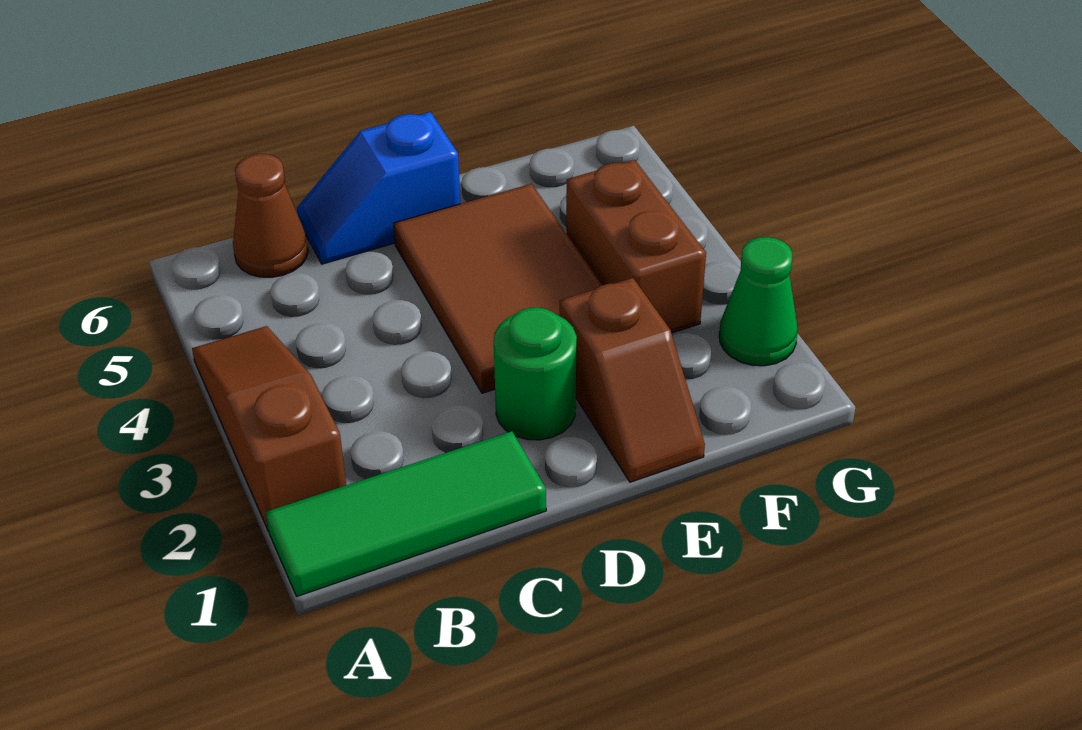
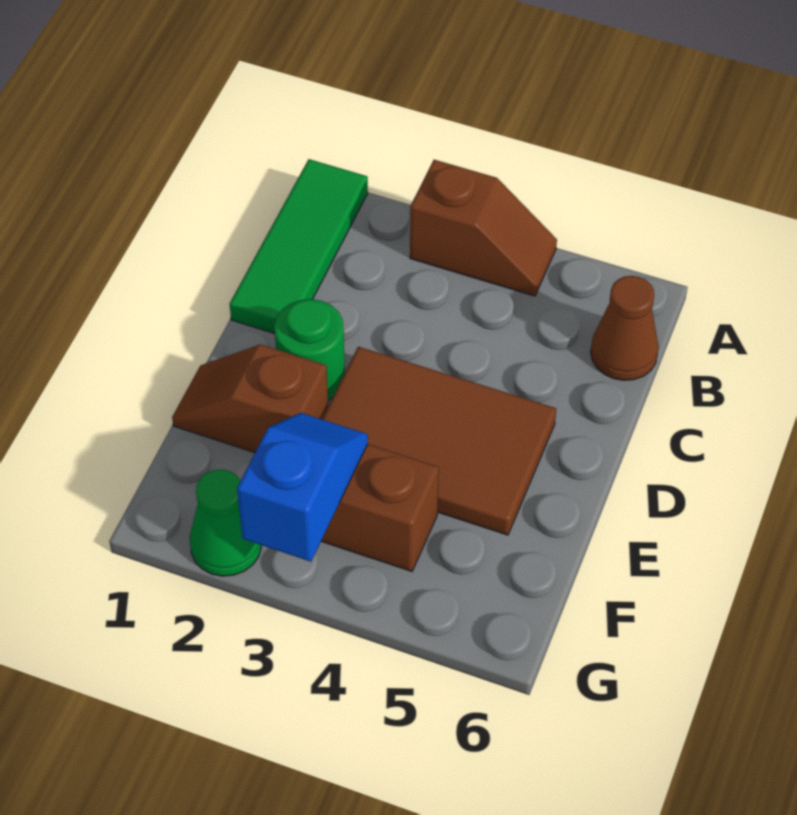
brown 1x3 slope [192,326,346,531] -> brown 1x2 slope [410,160,557,296]
blue 1x2 slope [297,112,460,264] -> blue 1x2 slope moved to [237,413,368,562]

